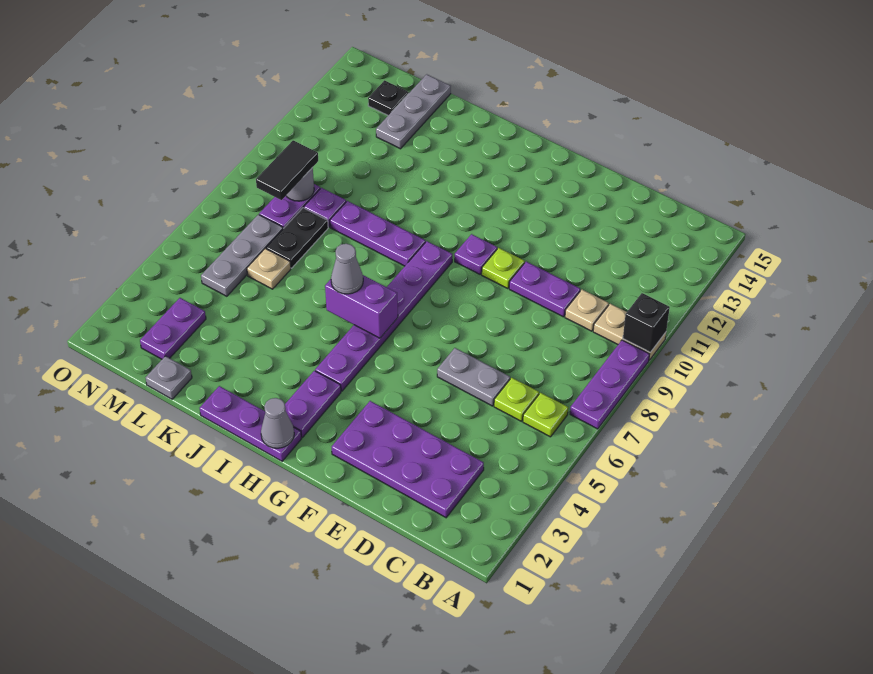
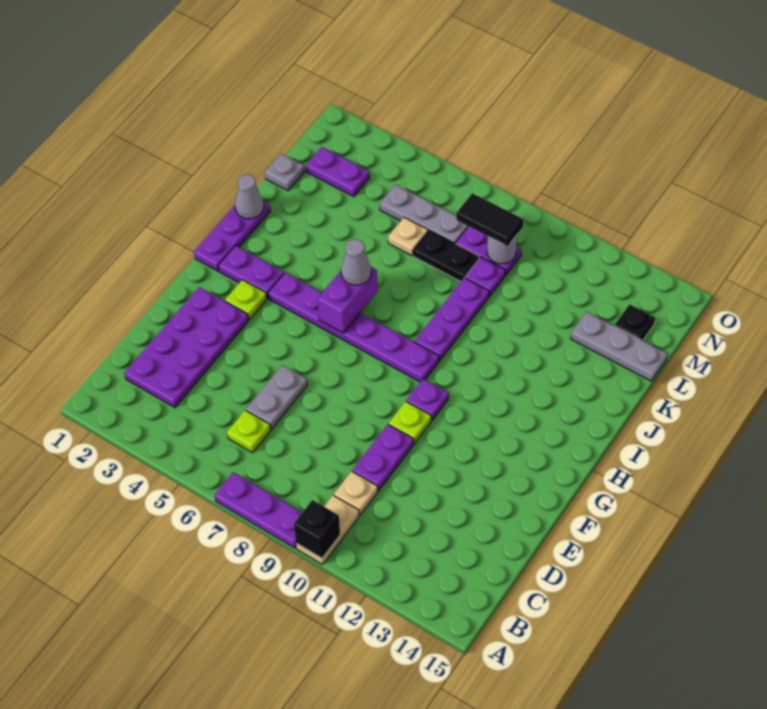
lime 1x1 plate [523,393,568,437] -> lime 1x1 plate moved to [225,280,267,320]
grey 1x1 cone [261,398,294,448] -> grey 1x1 cone moved to [235,174,264,219]

